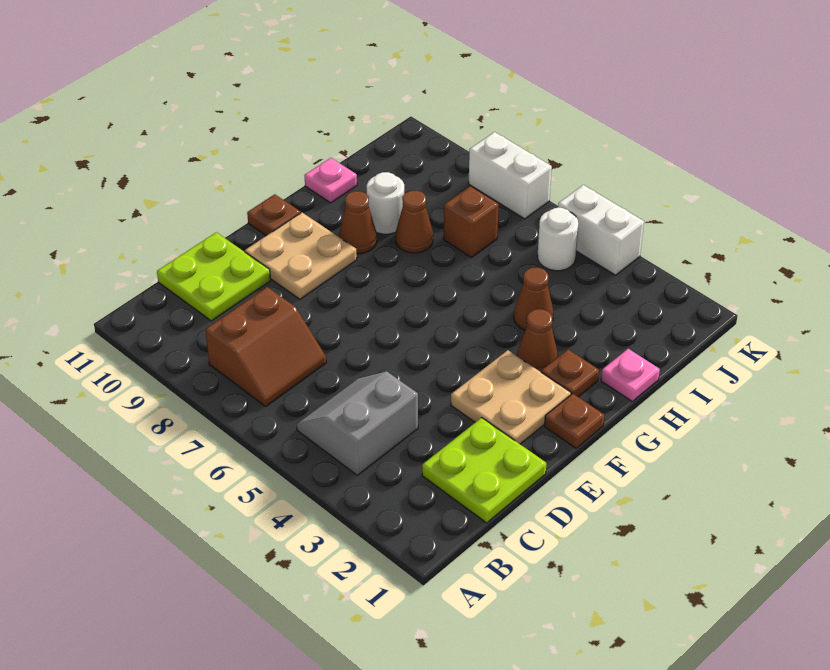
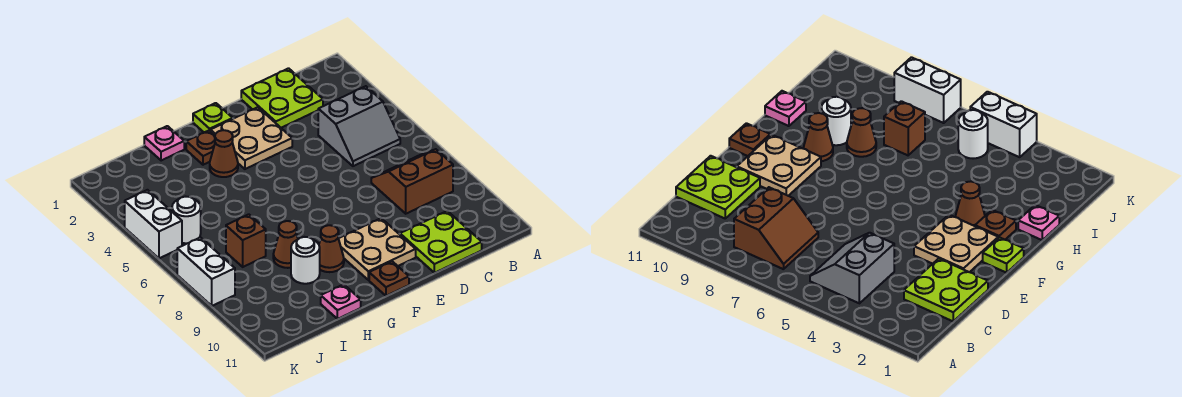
brown 1x1 plate [545,394,604,448] -> lime 1x1 plate [193,103,233,133]
brown 1x1 cone [514,268,553,330] -> none

